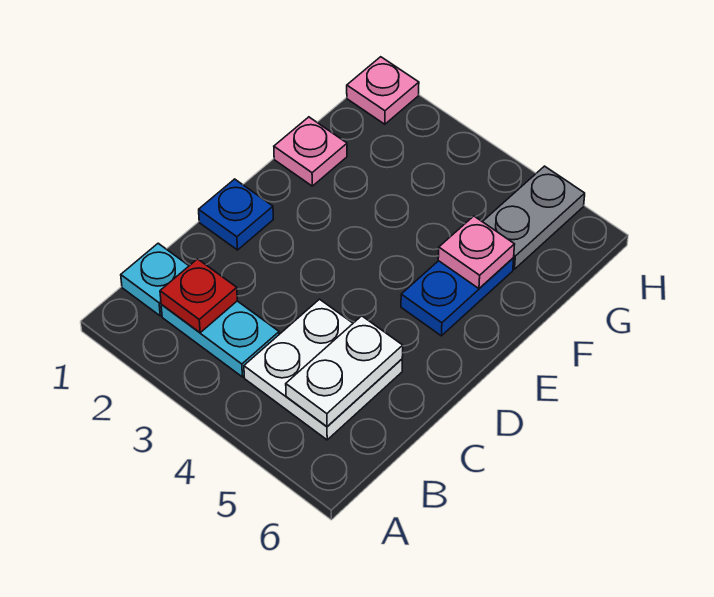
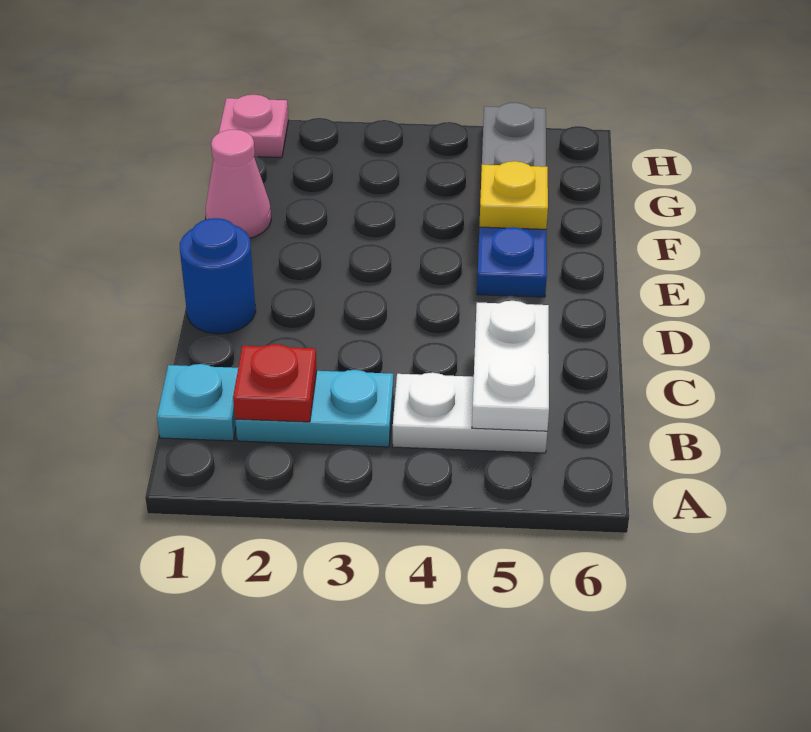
white 2x2 plate [244,299,402,440] -> white 1x2 plate [393,373,547,453]
blue 1x1 plate [199,179,273,250] -> blue 1x1 round brick [180,218,256,334]
pink 1x1 plate [274,117,347,186] -> pink 1x1 cone [206,130,271,238]
pink 1x1 plate [438,216,515,289] -> yellow 1x1 plate [479,161,548,229]

